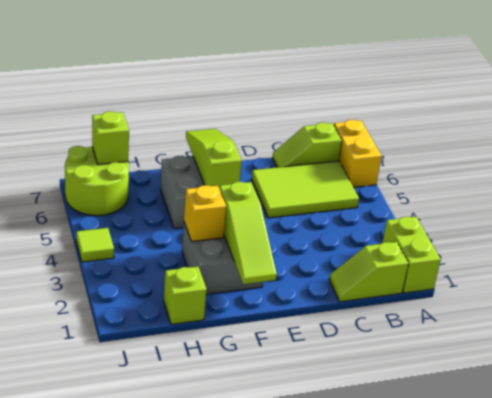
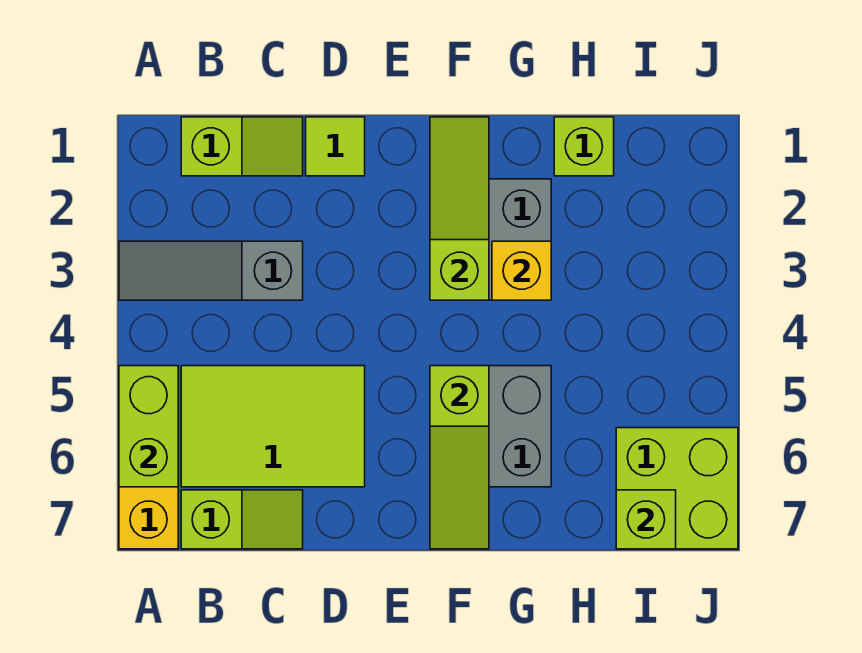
lime 1x2 brick [382,217,441,293] -> lime 1x2 brick moved to [119,366,178,487]
none -> grey 1x3 slope [119,241,303,300]
lime 2x2 round brick [65,146,129,216] -> lime 2x2 brick [616,428,738,549]
lime 1x1 tile [76,228,114,262] -> lime 1x1 tile moved to [306,117,365,176]

